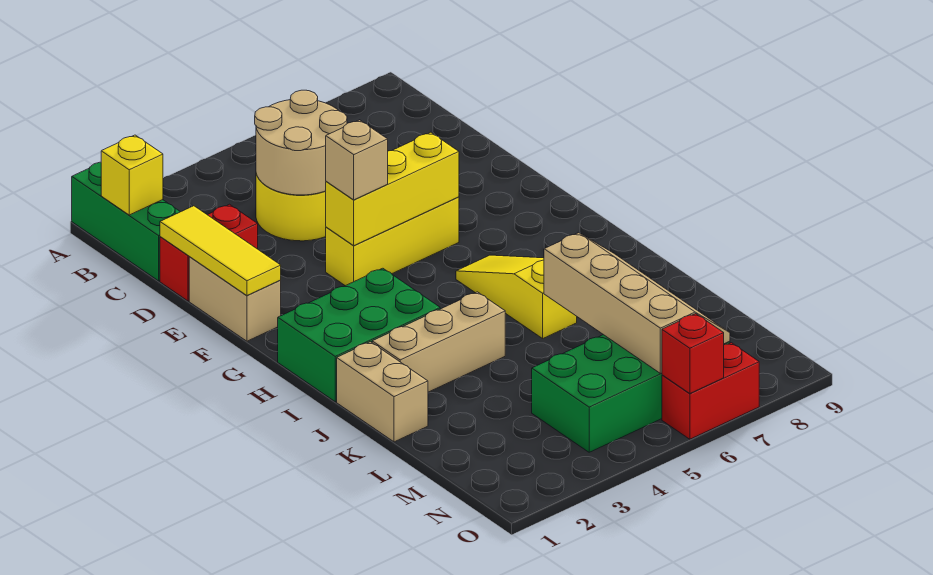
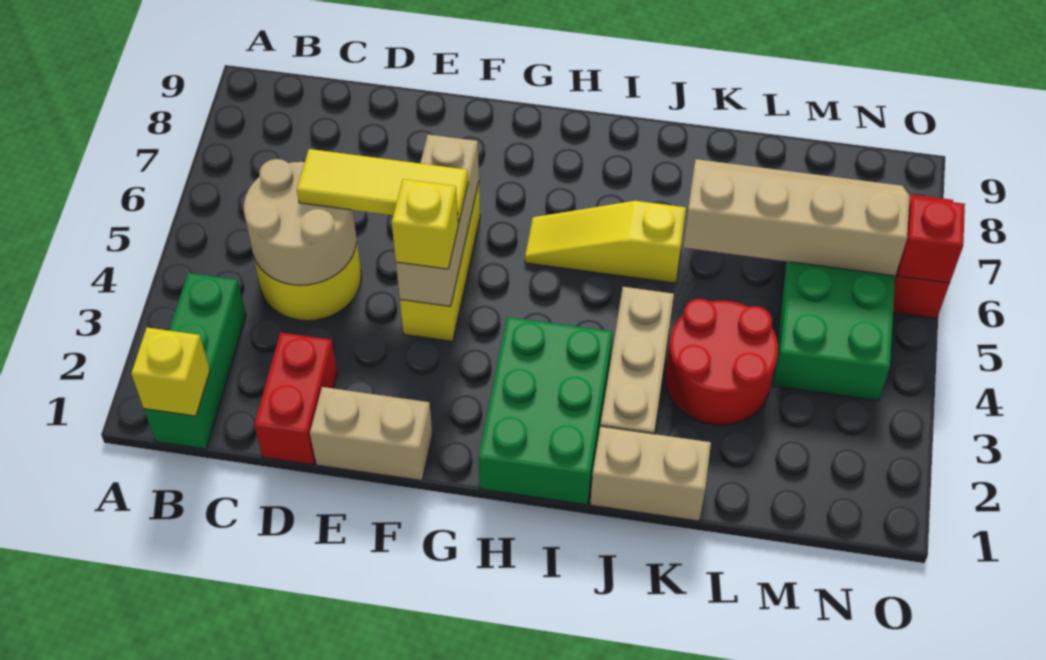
green 1x3 brick [72,162,180,281] -> green 1x3 brick turned to [144,273,246,449]
yellow 1x3 tile [160,206,281,295] -> yellow 1x3 tile moved to [297,149,468,224]
yellow 1x3 brick [326,132,459,245] -> tan 1x3 brick [396,135,479,306]
tan 1x1 brick [326,120,388,200] -> yellow 1x1 brick [392,179,458,269]
none -> red 2x2 round brick [666,299,778,425]

